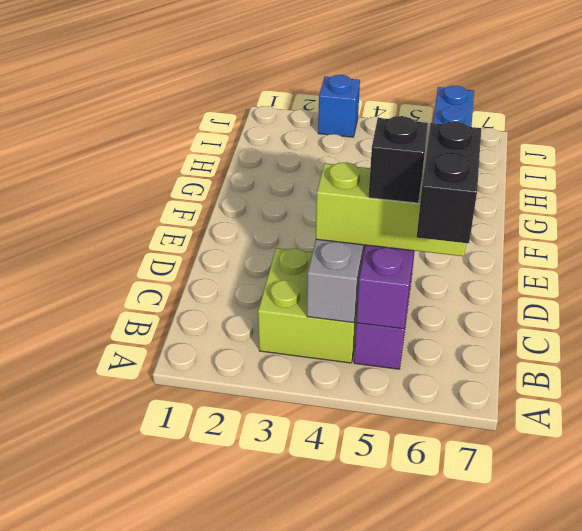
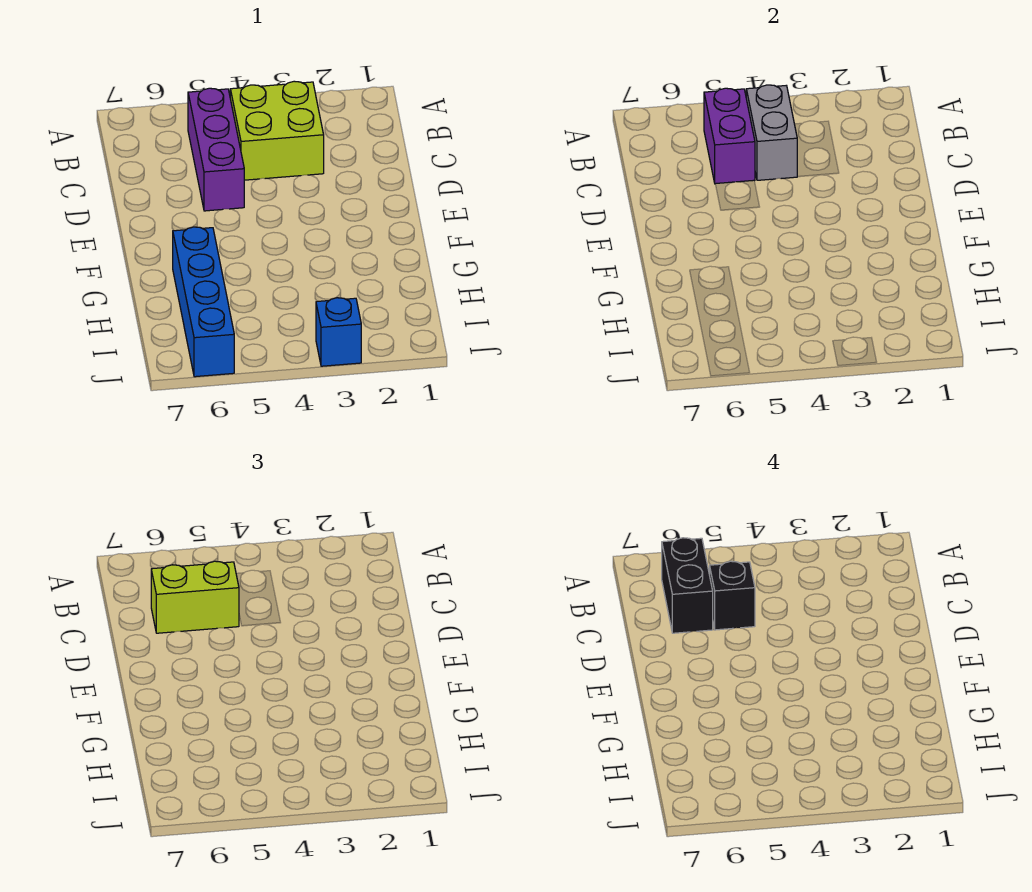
lime 1x3 brick [316,162,466,256] -> lime 1x2 brick [151,561,239,633]

